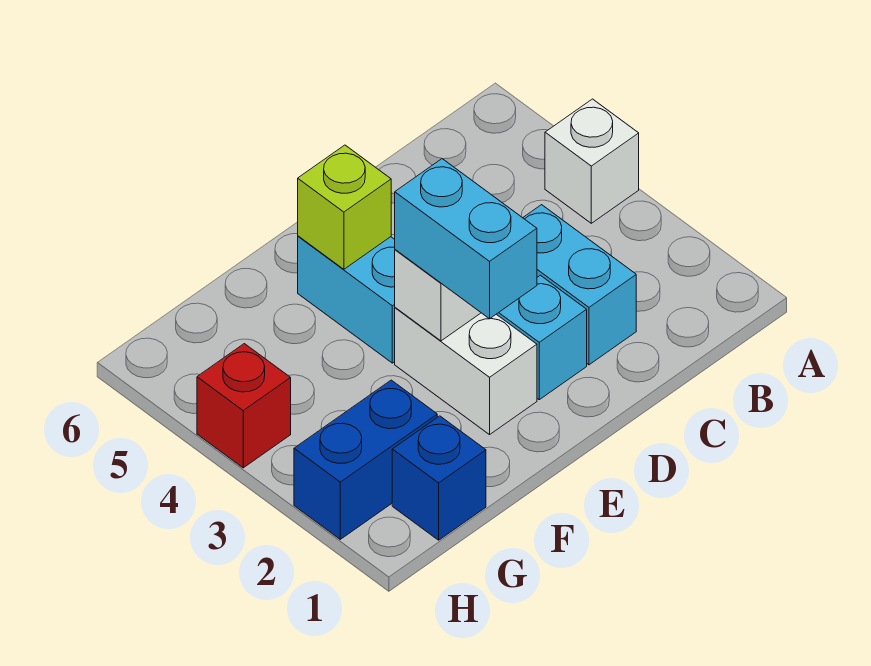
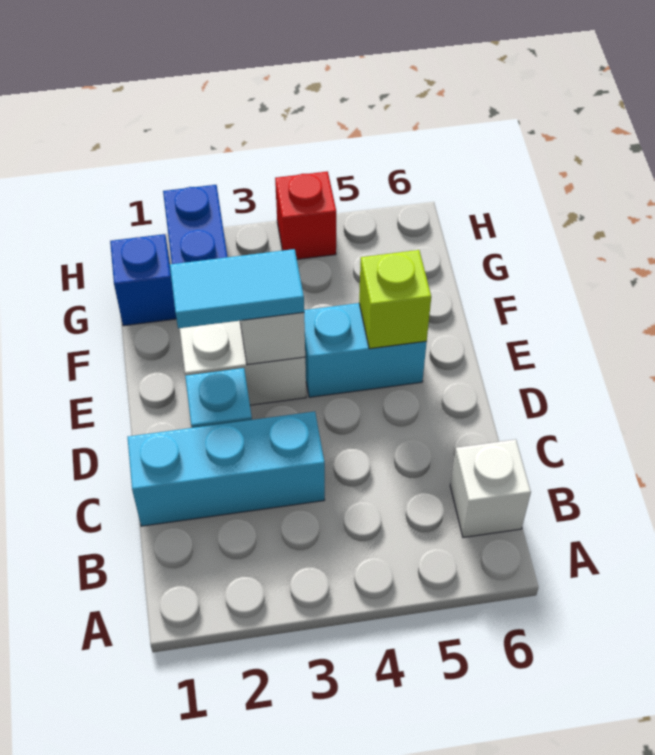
white 1x1 brick [545,99,639,223] -> white 1x1 brick moved to [450,439,531,537]
cyan 1x2 brick [523,205,636,365] -> cyan 1x3 brick [127,411,325,526]
cyan 1x2 brick [395,159,537,319] -> cyan 1x2 tile [170,249,304,328]

